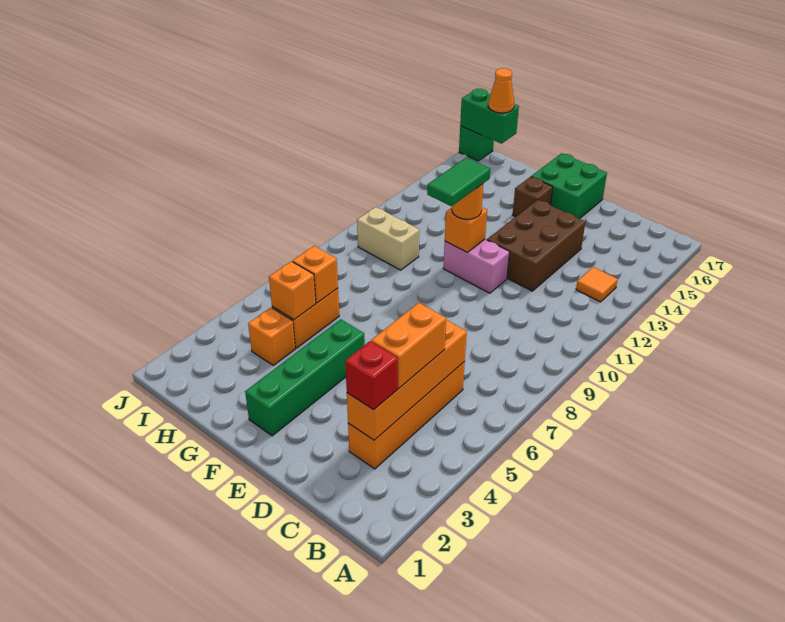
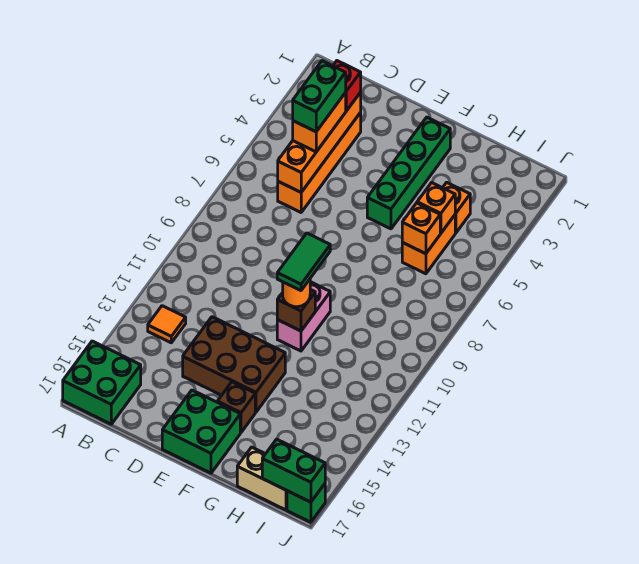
none -> green 2x2 brick [63,341,141,424]
none -> green 1x2 brick [293,61,346,132]
brown 2x3 brick [487,200,585,291] -> brown 2x3 brick turned to [183,317,285,412]
pink 1x2 brick [443,239,510,293] -> pink 1x2 brick turned to [277,282,330,351]
orange 1x1 brick [445,208,487,252] -> brown 1x1 brick [277,289,315,331]
tan 1x2 brick [357,207,419,270] -> tan 1x2 brick moved to [237,447,287,510]
orange 1x1 cone [488,68,514,113] -> none

